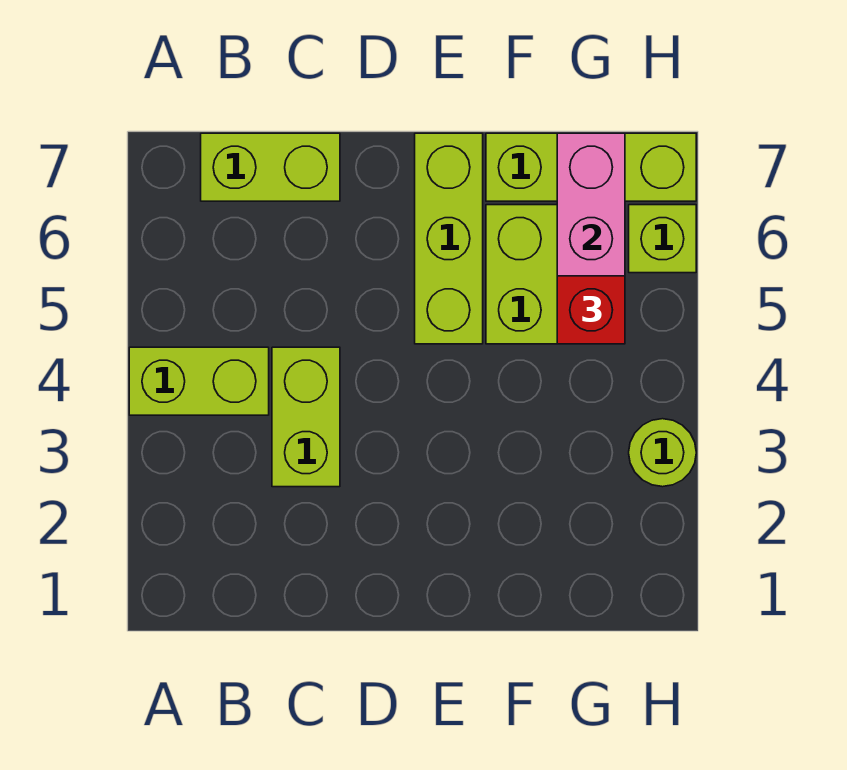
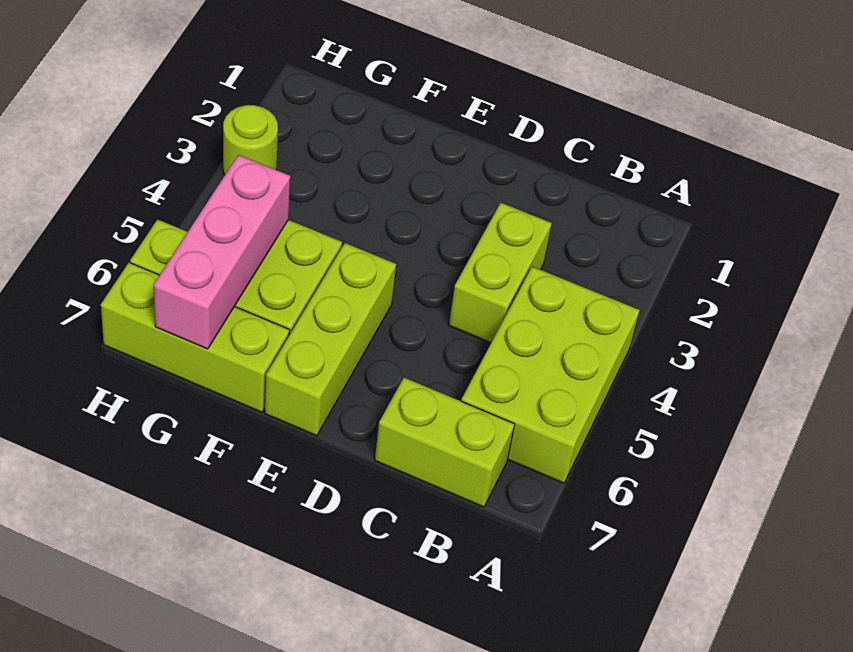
lime 1x2 brick [129,347,269,415] -> lime 2x3 brick [461,267,640,483]
red 1x1 brick [557,276,625,344] -> none

